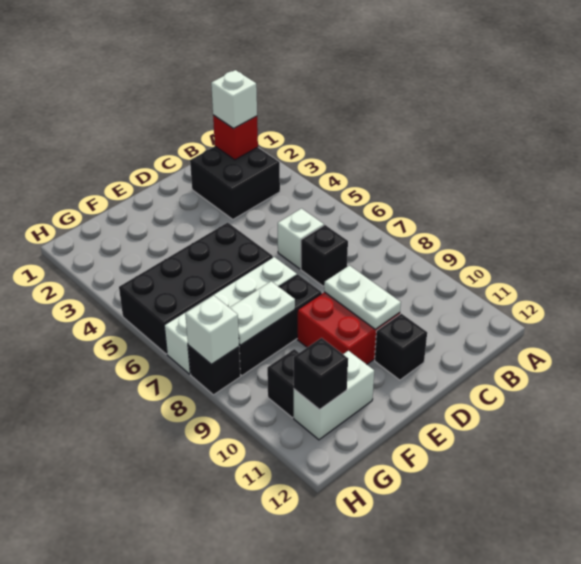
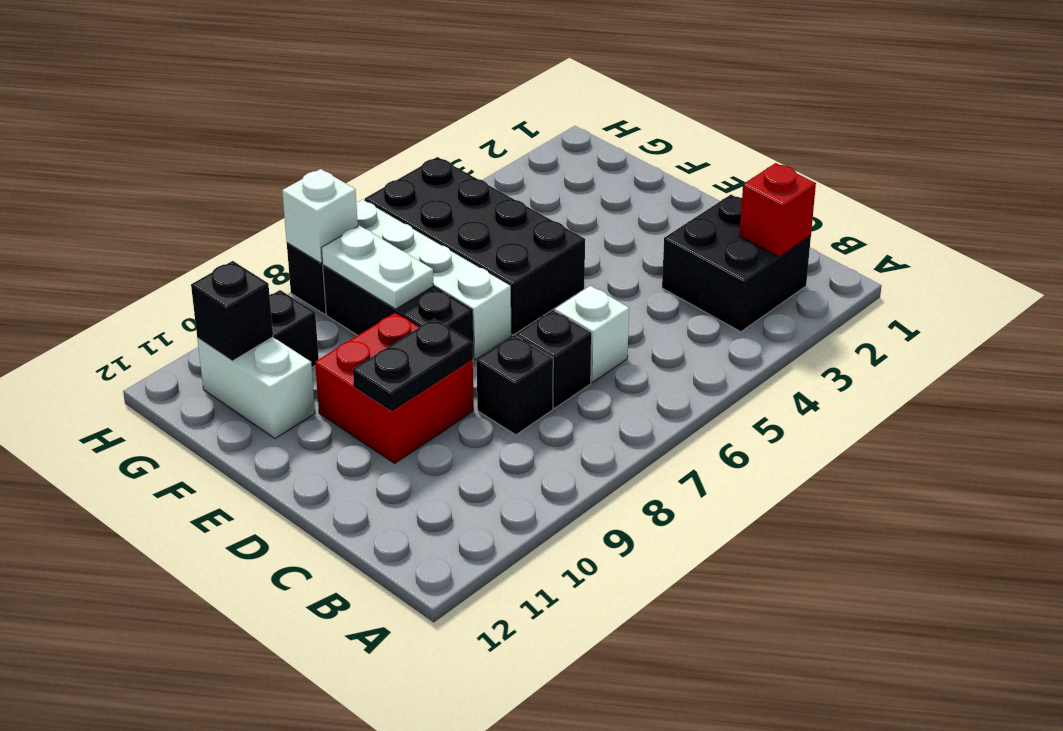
white 1x1 brick [211,70,257,129] -> none
white 1x2 plate [324,266,401,329] -> black 1x2 plate [353,319,473,411]
black 1x1 brick [375,314,427,380] -> black 1x1 brick moved to [477,335,553,435]

